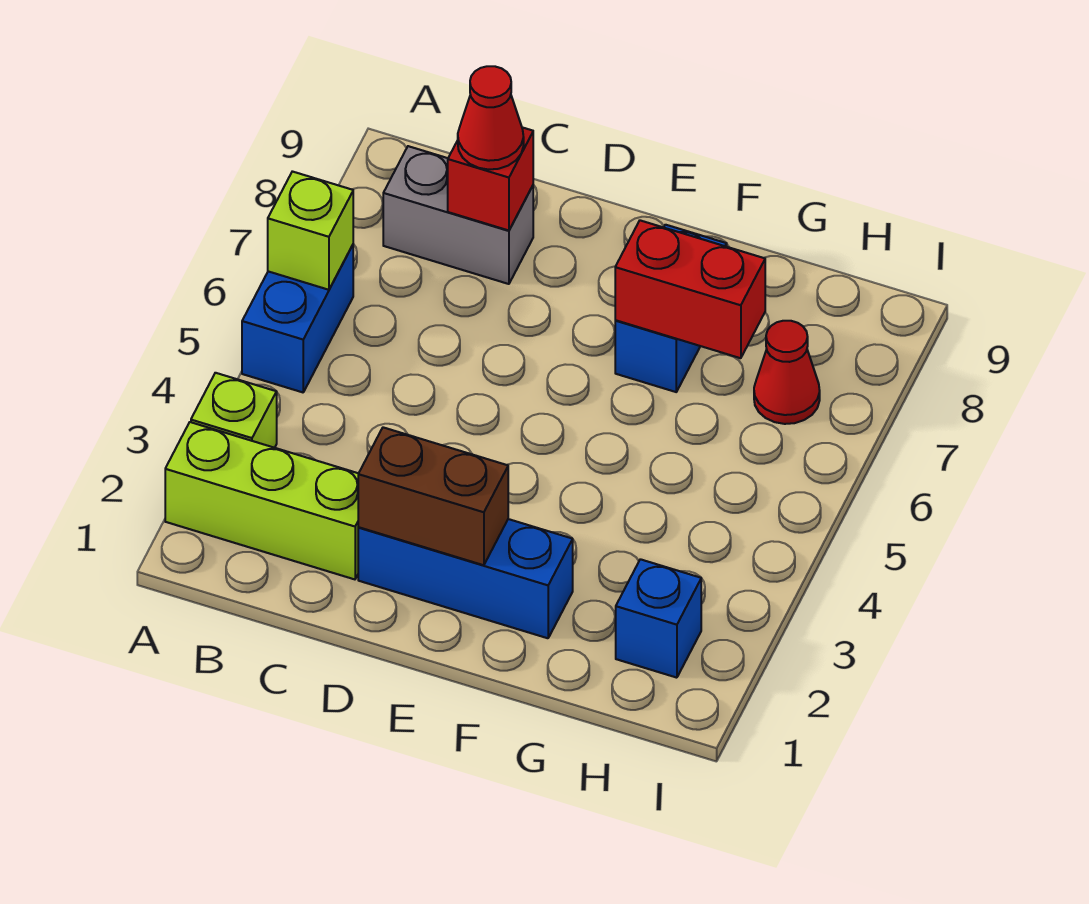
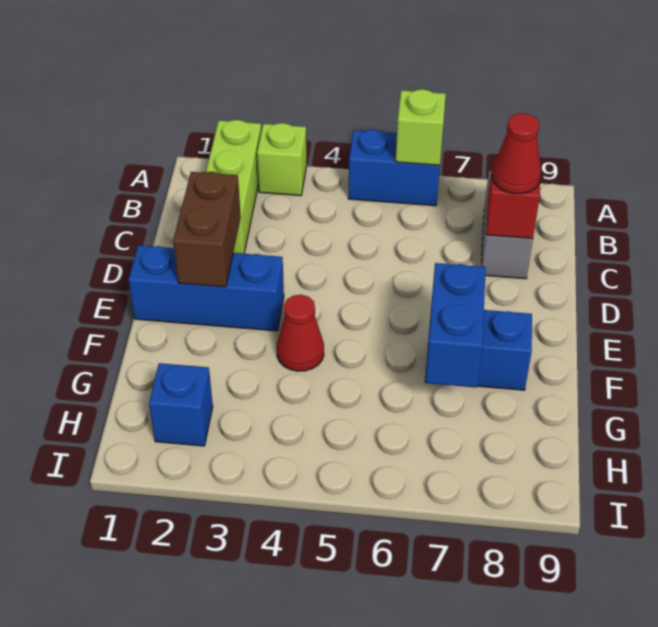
blue 1x3 brick [358,519,573,638] -> blue 1x3 brick turned to [129,245,284,331]
red 1x2 brick [615,220,765,358] -> blue 1x2 brick [425,263,486,388]
red 1x1 cone [754,321,820,424] -> red 1x1 cone moved to [277,295,324,371]

